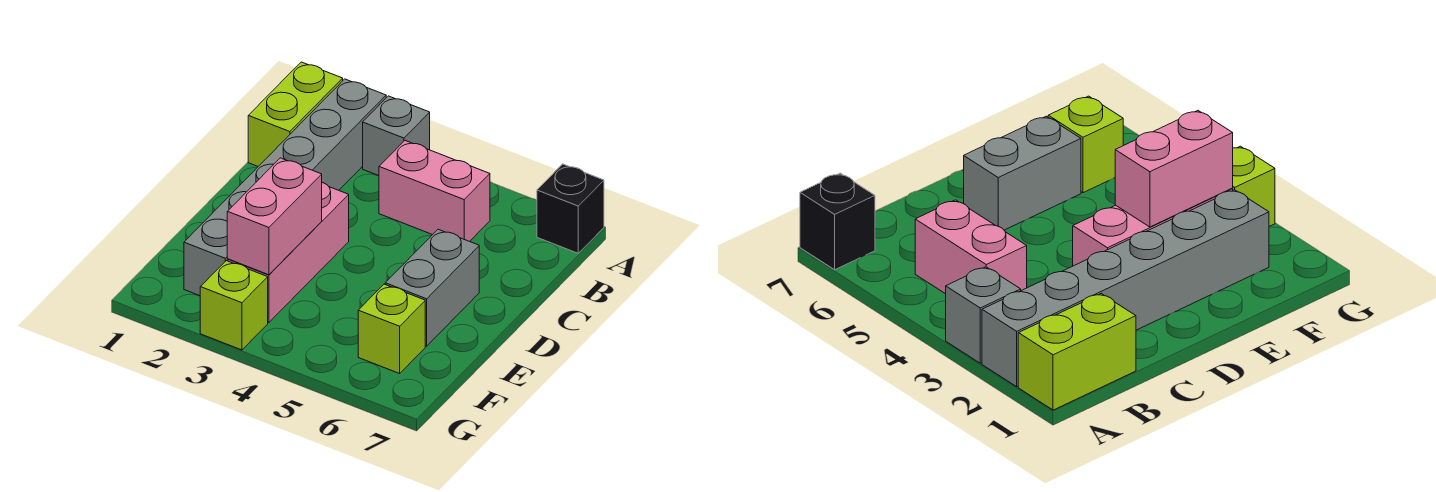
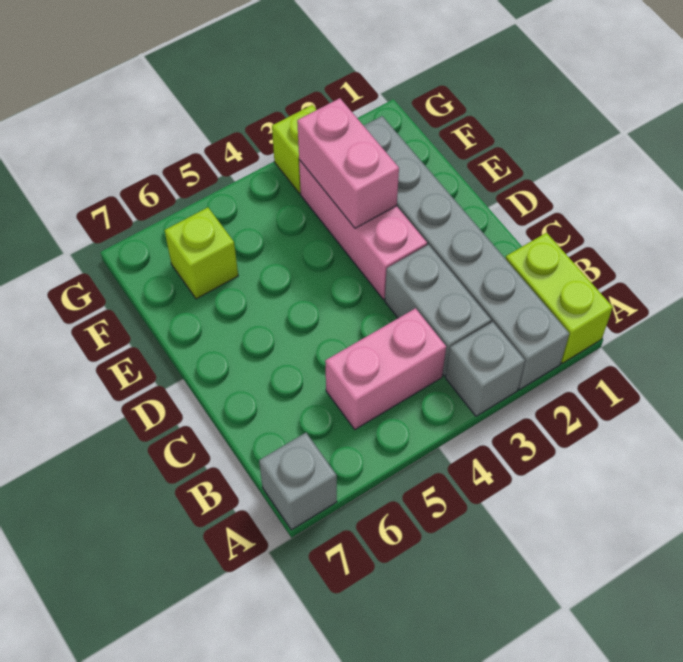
black 1x1 brick [537,164,604,253] -> grey 1x1 brick [259,433,337,530]
grey 1x2 brick [385,229,479,346] -> grey 1x2 brick moved to [385,245,491,376]

